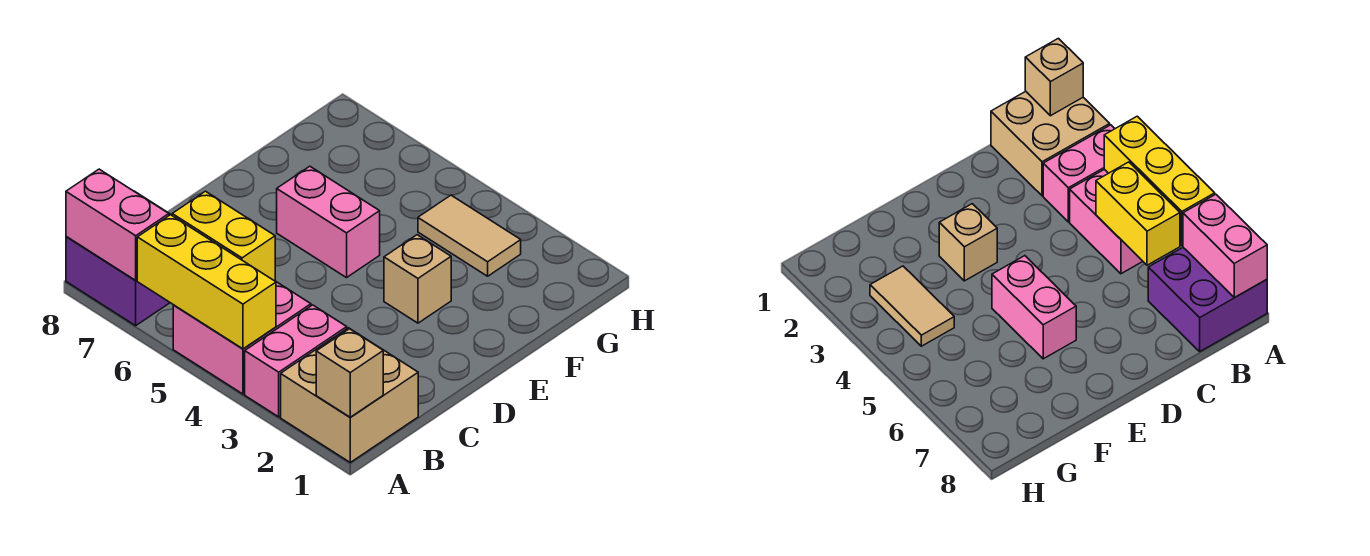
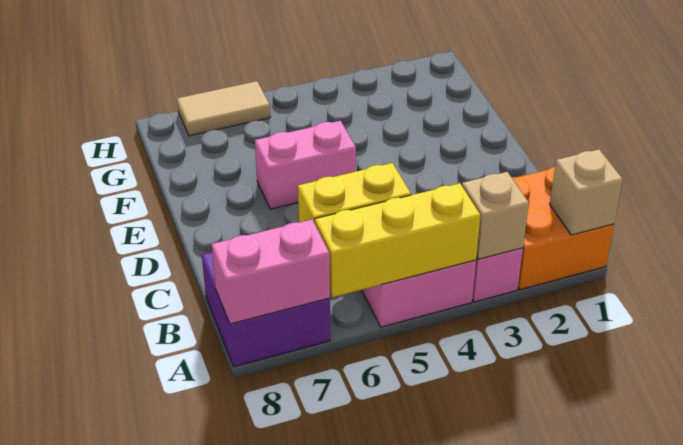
tan 2x2 brick [281,328,418,462] -> orange 2x2 brick [512,167,614,290]
tan 1x1 brick [384,235,451,323] -> tan 1x1 brick moved to [462,172,529,259]
tan 1x2 tile [418,195,521,276] -> tan 1x2 tile moved to [177,81,270,136]

